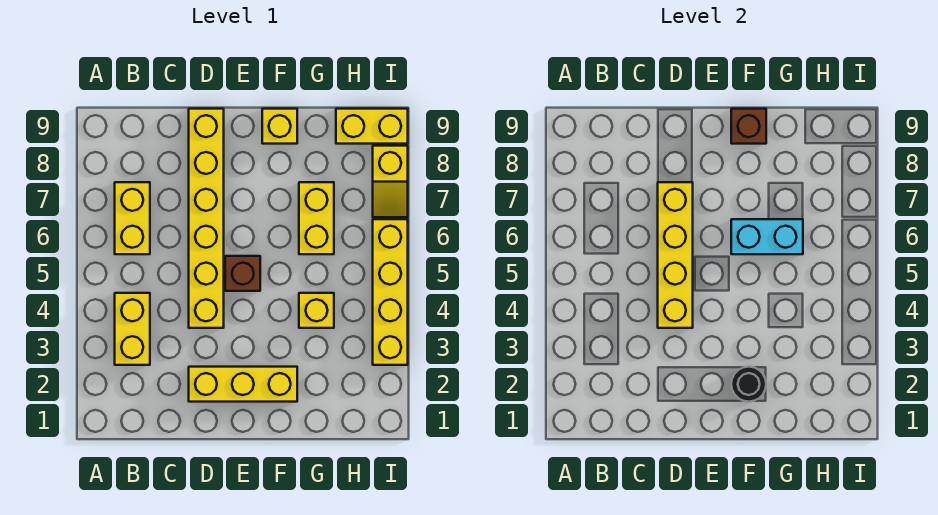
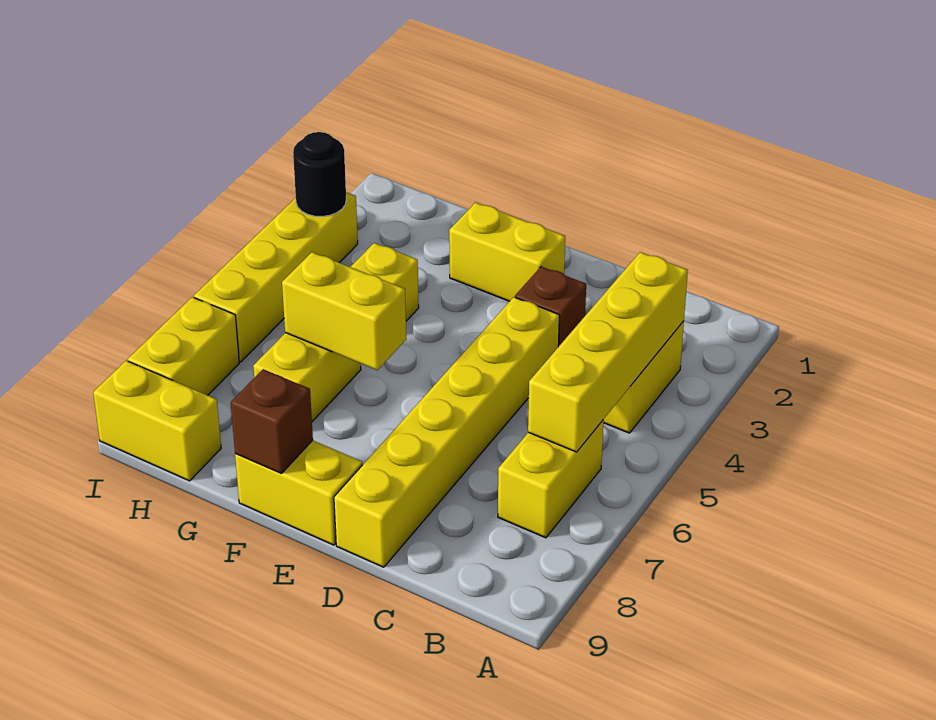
yellow 1x3 brick [189,367,297,402] -> yellow 1x2 brick [449,202,565,301]
yellow 1x4 brick [658,182,693,328] -> yellow 1x4 brick moved to [528,252,688,452]
brown 1x1 brick [225,256,260,291] -> brown 1x1 brick moved to [515,267,586,347]
black 1x1 round brick [731,367,766,402] -> black 1x1 round brick moved to [293,132,346,216]
cyan 1x2 brick [731,219,803,254] -> yellow 1x2 brick [282,252,406,370]
yellow 1x1 brick [262,109,297,144] -> yellow 1x2 brick [235,440,362,545]
yellow 1x2 slope [373,146,408,217] -> yellow 1x2 brick [128,297,239,395]

